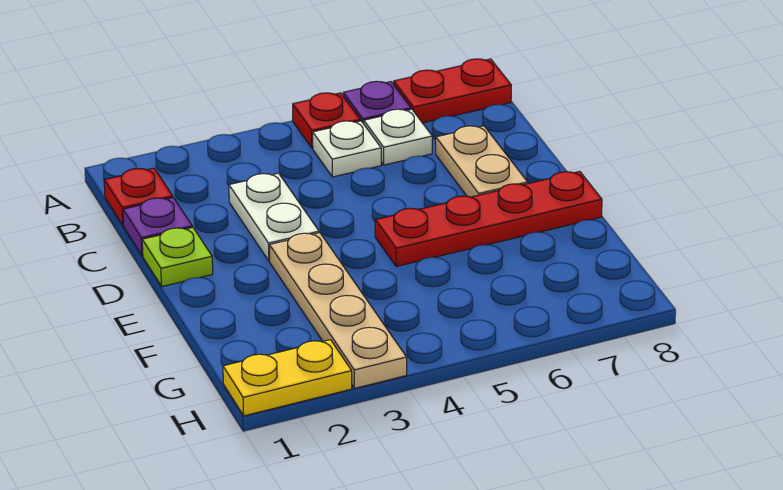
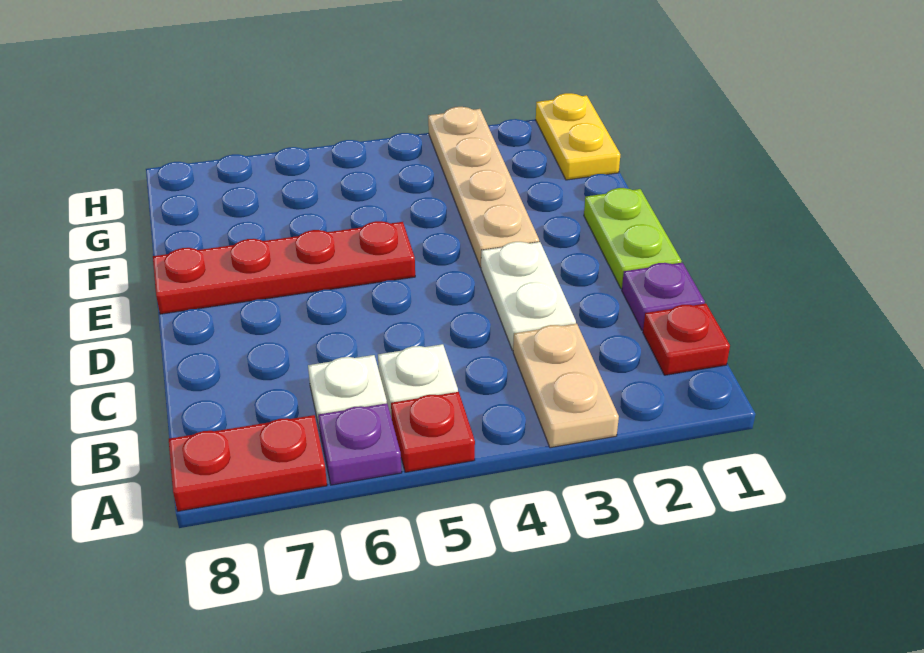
tan 1x2 plate [436,126,528,197] -> tan 1x2 plate moved to [513,324,619,448]
lime 1x1 plate [142,227,213,286] -> lime 1x2 plate [584,188,681,289]
yellow 1x2 plate [223,340,352,416] -> yellow 1x2 plate turned to [536,93,620,180]

